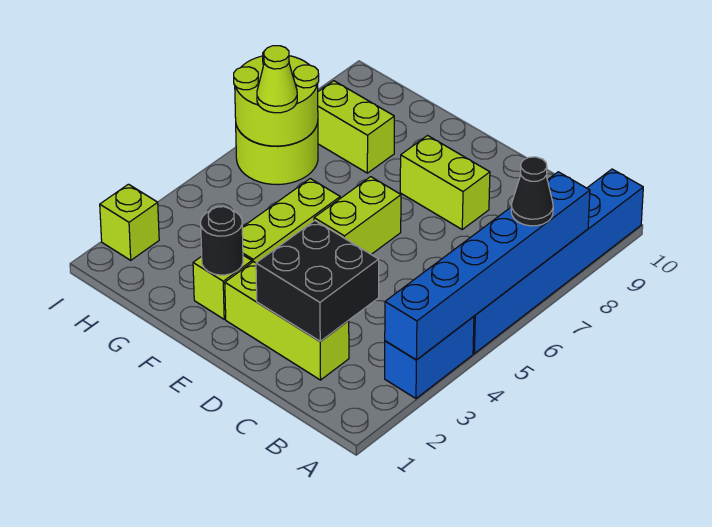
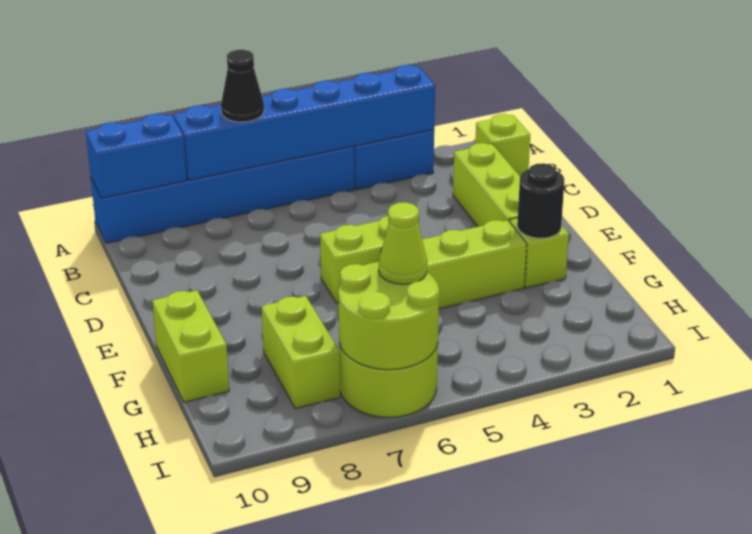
none -> blue 1x2 brick [86,114,187,198]
black 2x2 brick [256,221,379,341] -> none
lime 1x2 brick [400,136,490,229] -> lime 1x2 brick moved to [152,290,229,402]
lime 1x1 brick [100,184,159,260] -> lime 1x1 brick moved to [475,114,530,176]

